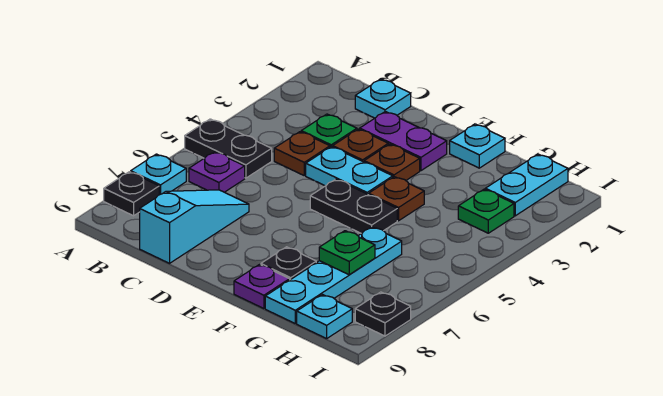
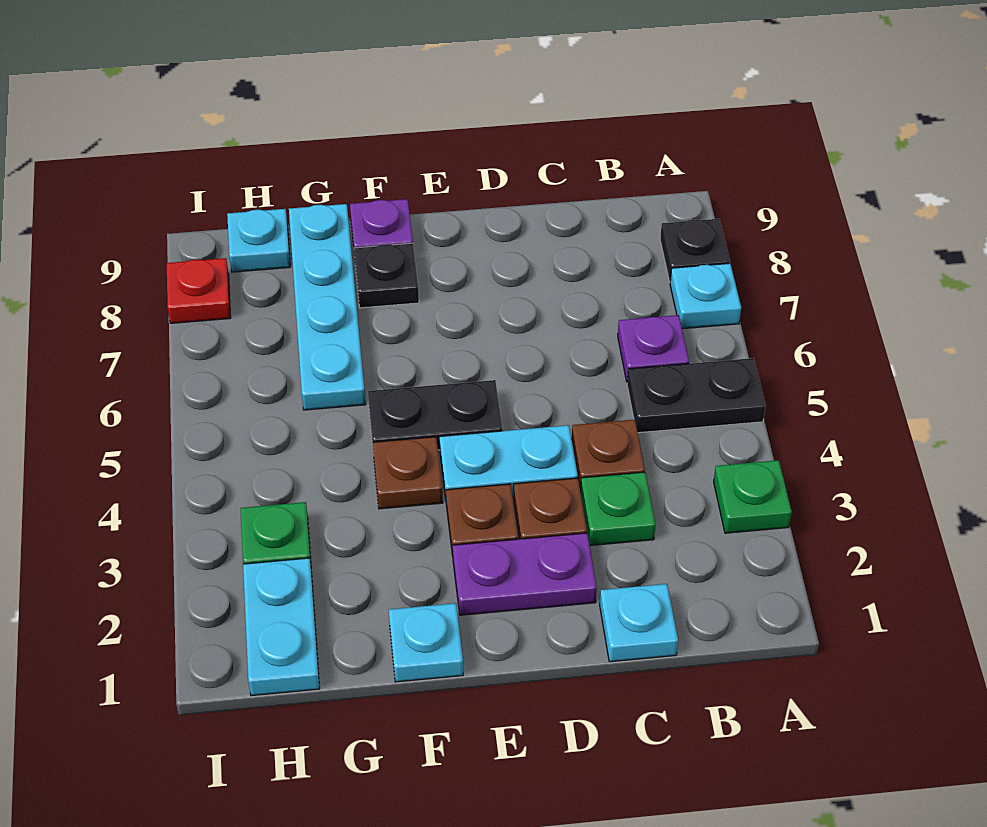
cyan 1x3 slope [140,190,249,263] -> none
green 1x1 plate [319,231,375,275] -> green 1x1 plate moved to [714,460,792,533]
black 1x1 plate [355,292,411,336] -> red 1x1 plate [167,258,231,323]

